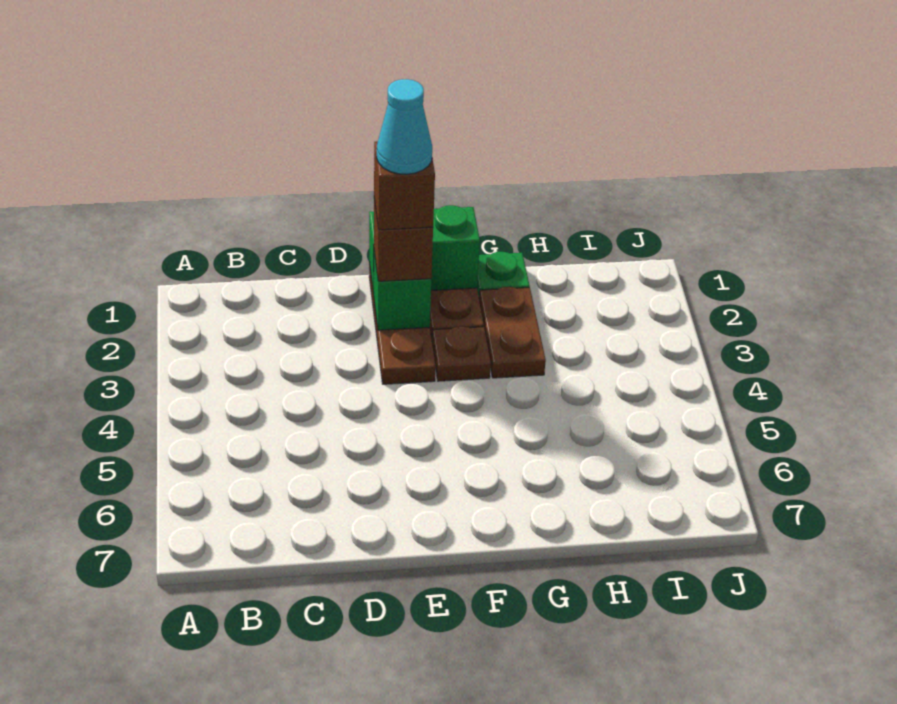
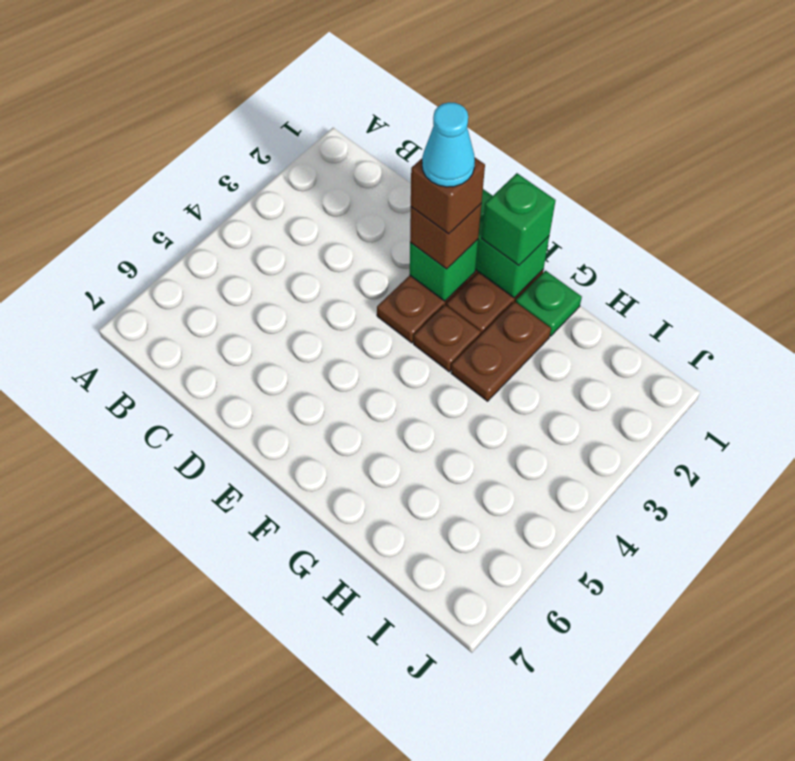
none -> green 1x1 brick [482,173,556,265]

